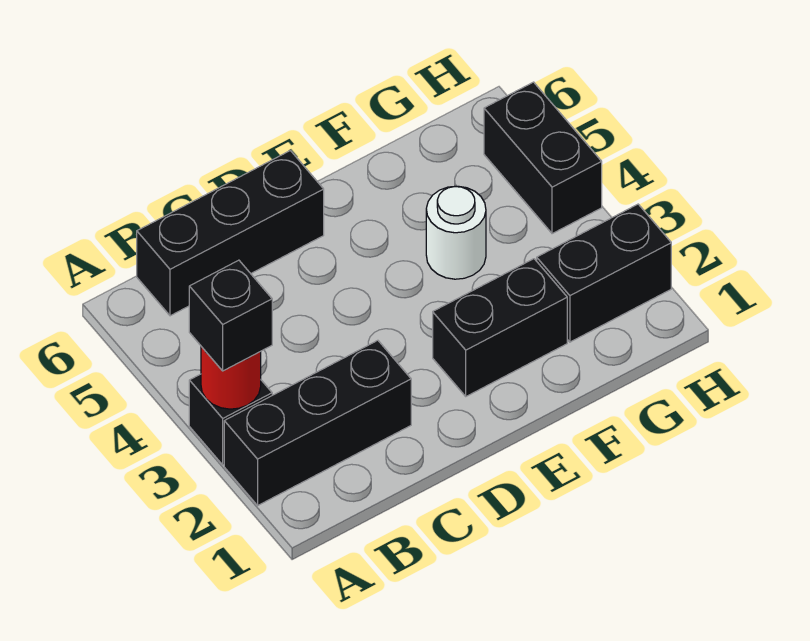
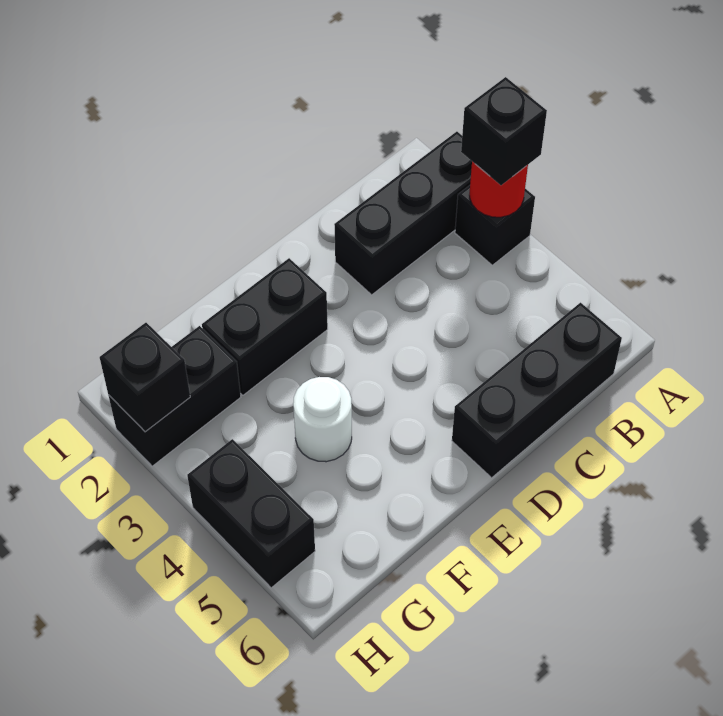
none -> black 1x1 brick [100,323,190,432]

